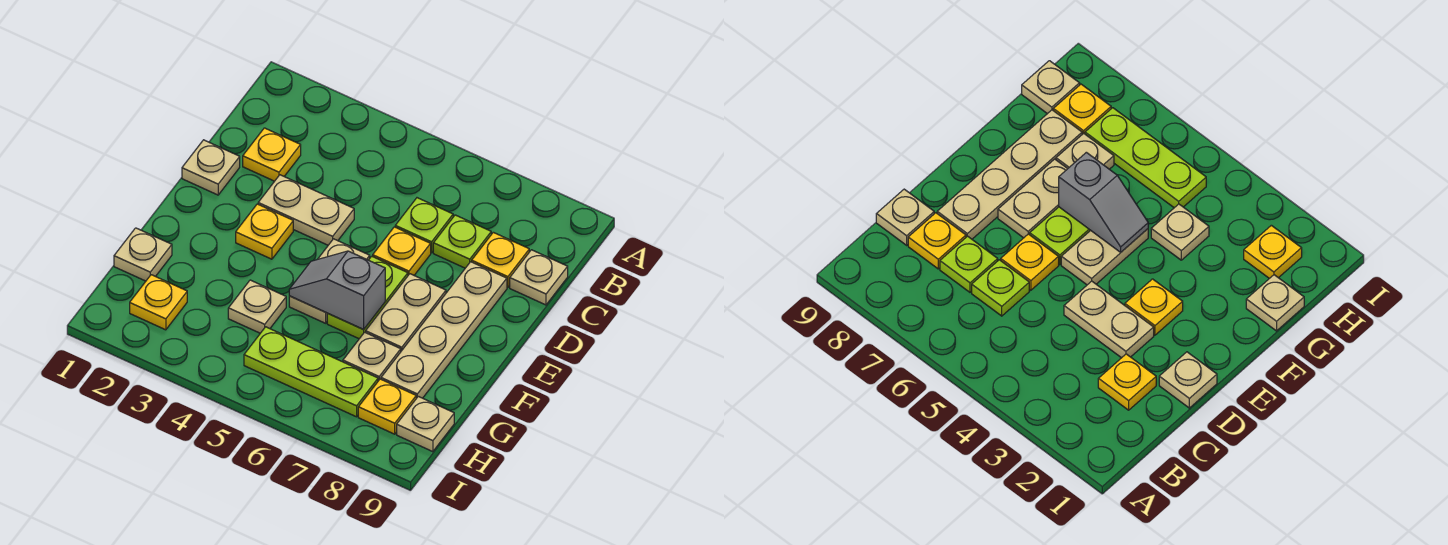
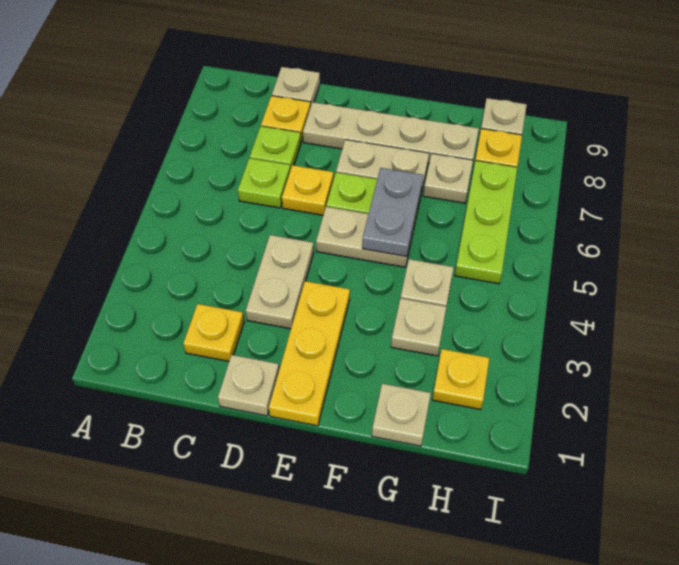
yellow 1x1 plate [236,204,293,259] -> yellow 1x3 plate [269,281,350,426]
grey 1x2 slope [289,251,385,329] -> grey 1x2 plate [362,168,423,256]
none -> tan 1x1 plate [391,298,447,356]

